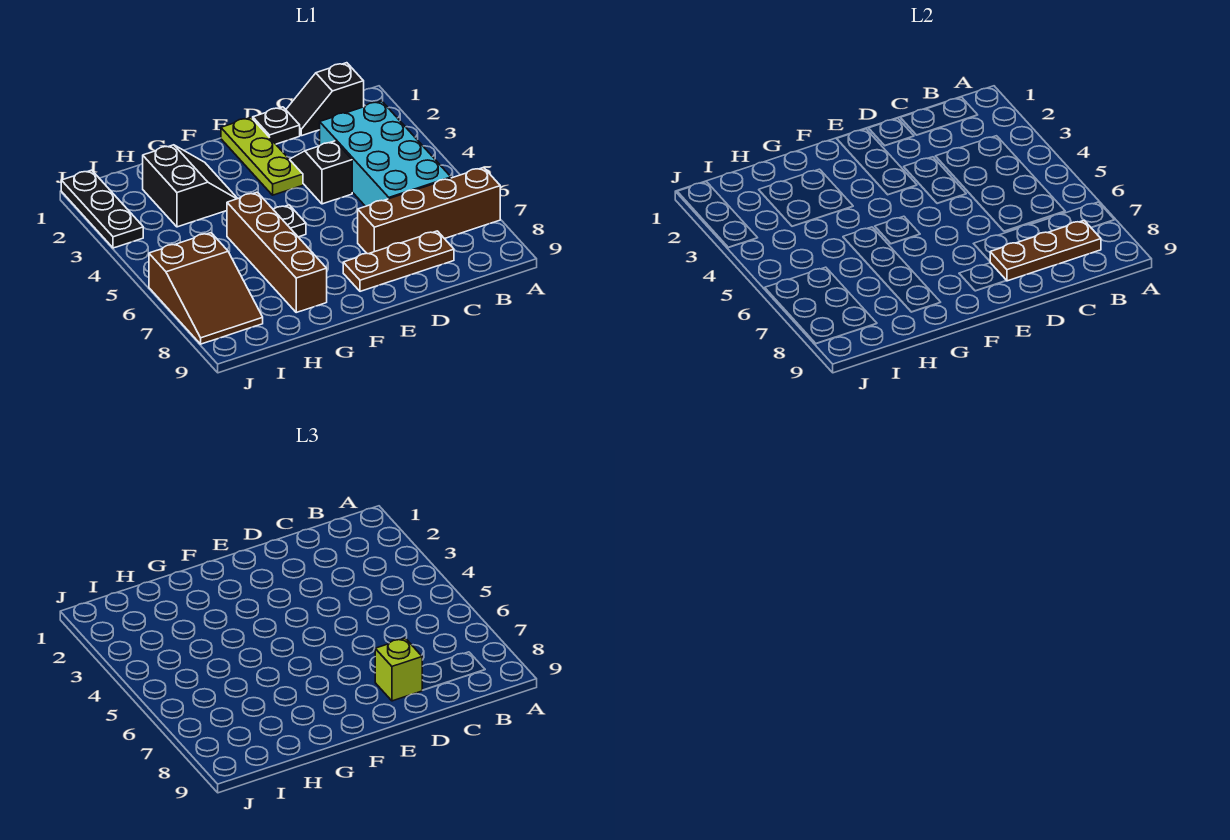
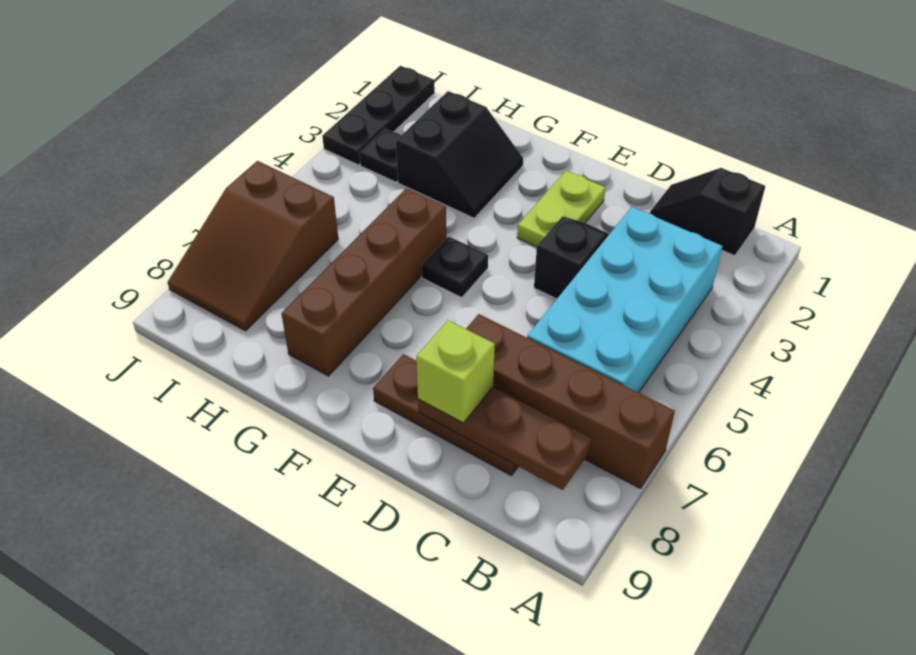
black 1x1 plate [253,107,300,144] -> black 1x1 plate moved to [359,128,401,182]
lime 1x3 plate [221,118,303,195] -> lime 1x2 plate [517,171,605,247]

